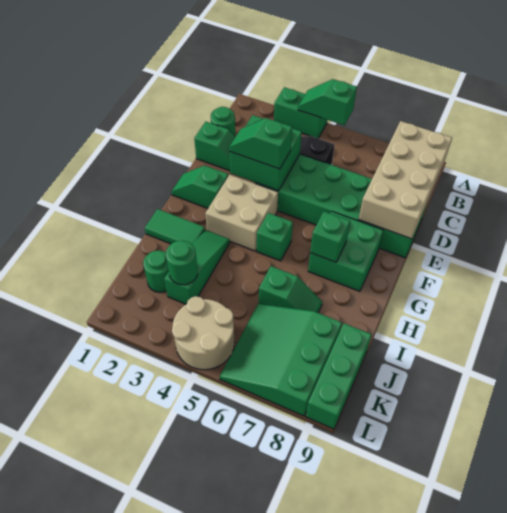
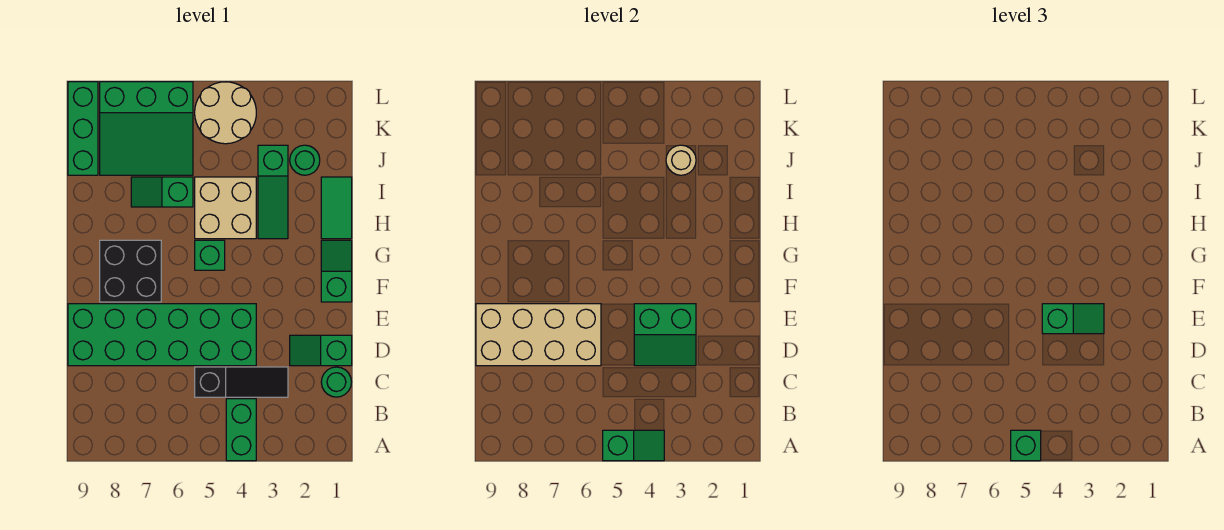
green 1x2 brick [274,87,327,138] -> green 1x2 brick turned to [226,399,256,461]
tan 2x4 brick [359,121,452,239] -> tan 2x4 brick turned to [476,304,601,366]
green 2x2 brick [229,115,302,191] -> green 2x2 slope [634,304,696,366]
green 1x2 slope [172,166,228,208] -> green 1x2 slope turned to [321,240,352,302]
tan 2x2 brick [205,175,278,251] -> tan 2x2 brick moved to [195,177,256,239]
green 2x2 brick [308,211,384,291] -> black 2x2 brick [100,240,161,302]
green 1x1 brick [310,212,350,262] -> green 1x1 brick moved to [1011,430,1041,461]
green 1x2 tile [145,209,205,244] -> green 1x2 tile turned to [321,177,352,239]
green 1x1 round brick [166,241,198,285] -> tan 1x1 round brick [666,145,696,175]
green 3x3 slope [220,304,342,416] -> green 3x3 slope turned to [100,82,193,175]

